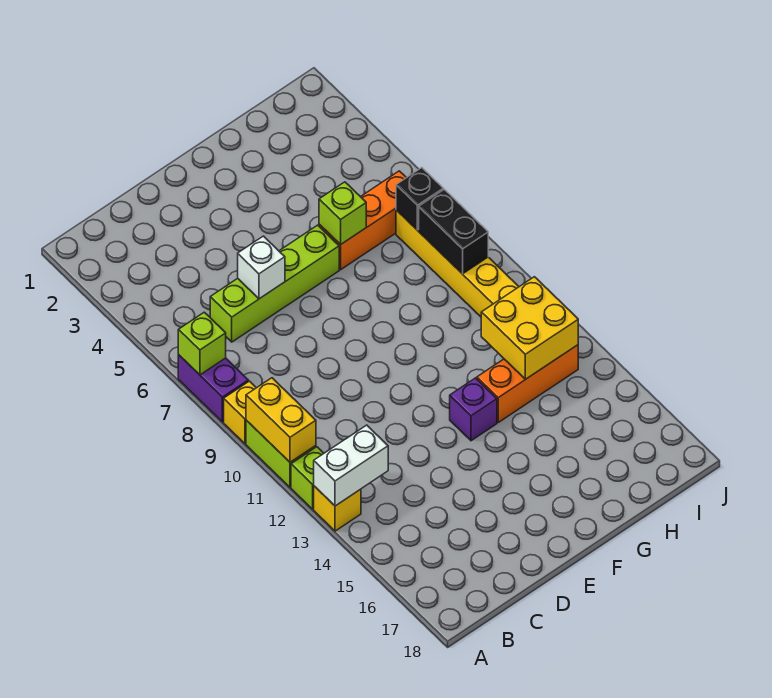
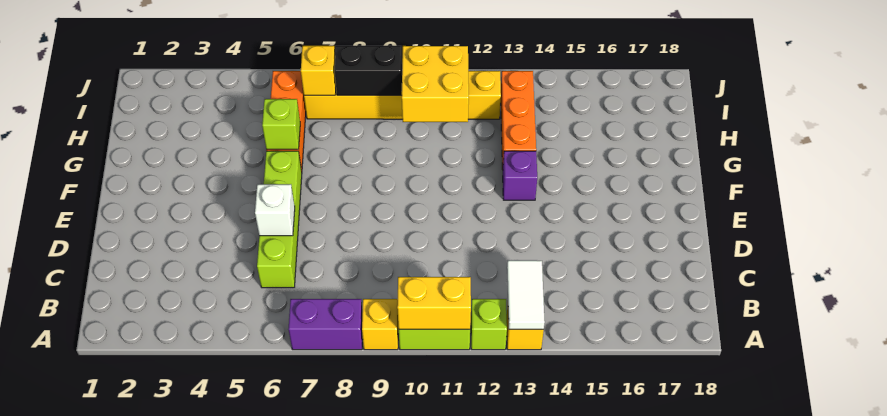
lime 1x1 brick [178,312,226,375] -> none
white 1x2 brick [314,425,388,506] -> white 1x2 tile [507,260,545,329]
yellow 2x2 brick [481,277,578,379] -> yellow 2x2 brick moved to [401,46,469,122]
black 1x1 brick [396,168,443,230] -> yellow 1x1 brick [301,46,336,95]

